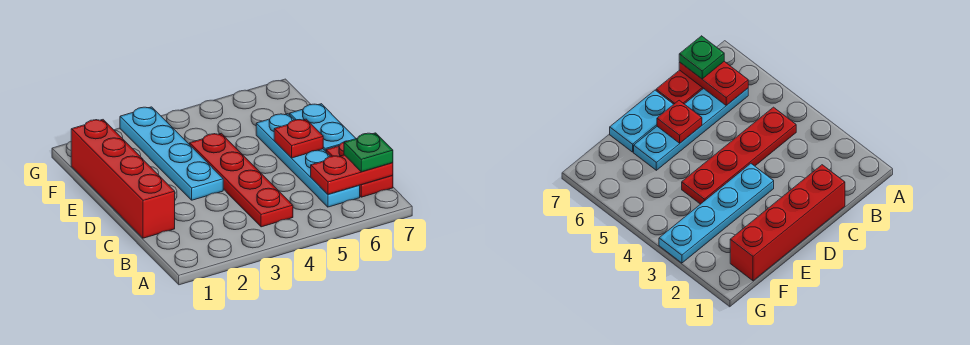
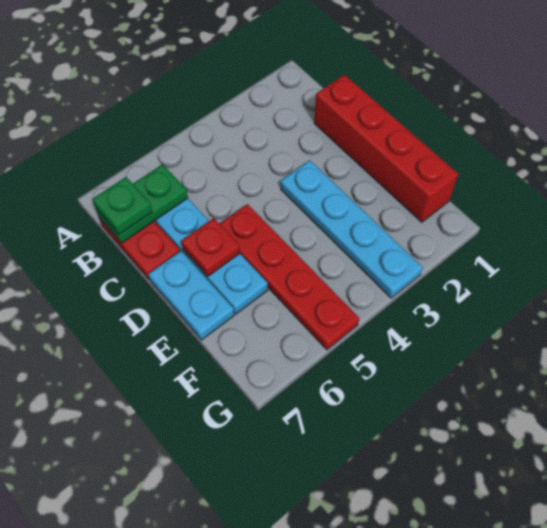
red 1x4 plate [190,133,293,227] -> red 1x4 plate moved to [220,204,359,350]
red 1x2 plate [311,155,393,194] -> green 1x2 plate [96,164,188,243]

